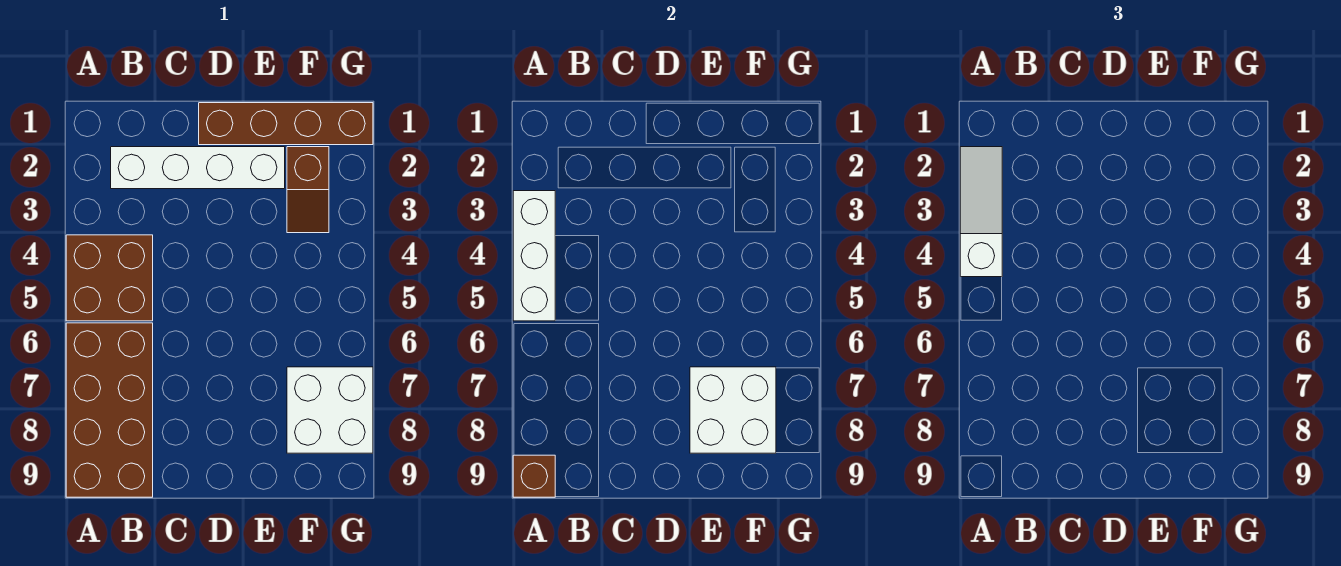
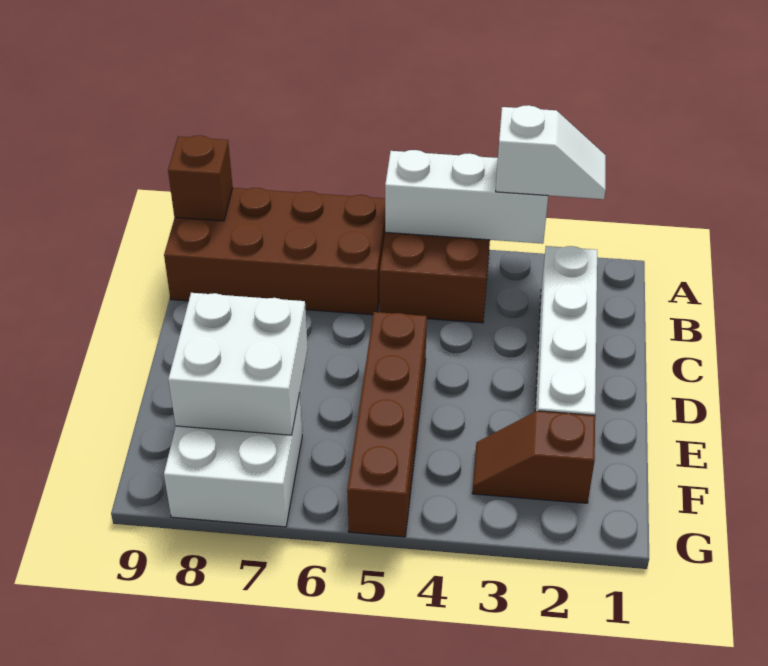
white 1x3 slope [960,147,1002,277] -> white 1x2 slope [496,105,606,199]
brown 1x4 brick [199,103,373,145] -> brown 1x4 brick moved to [347,312,427,537]

